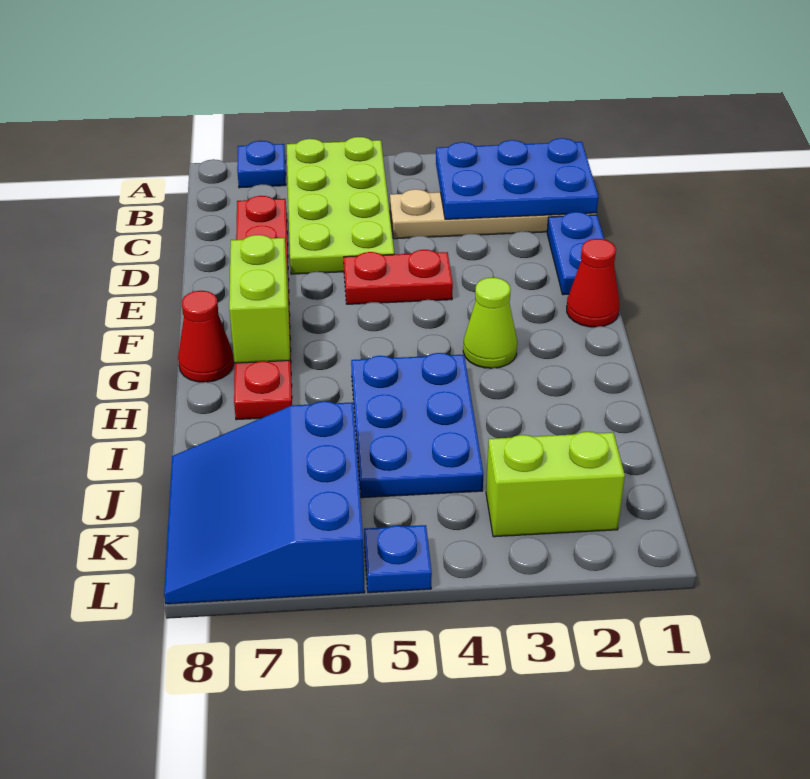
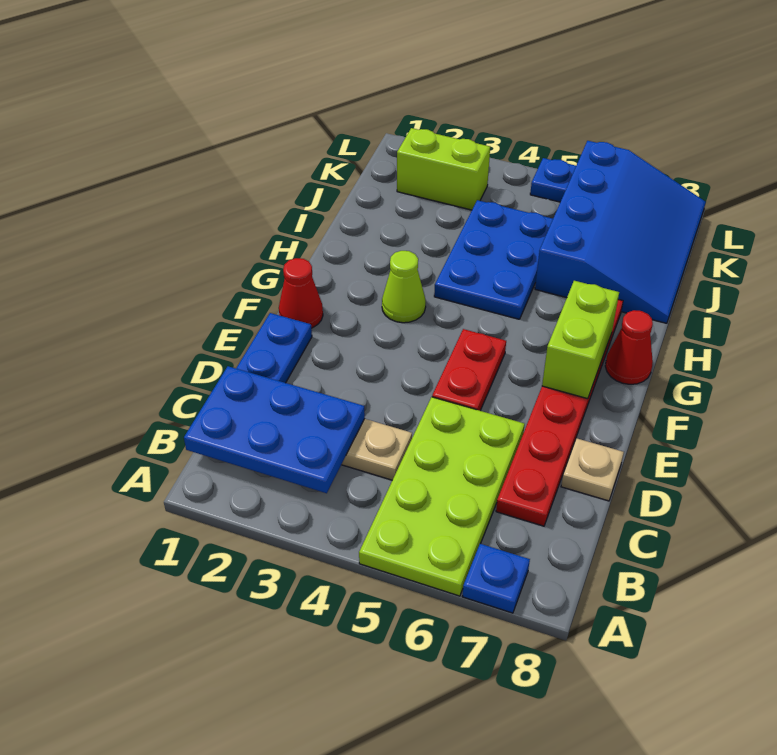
none -> tan 1x1 plate [561,438,624,501]
red 1x2 plate [344,250,453,304] -> red 1x2 plate turned to [432,329,506,411]
blue 3x3 slope [164,401,365,604] -> blue 3x4 slope [535,141,706,323]

